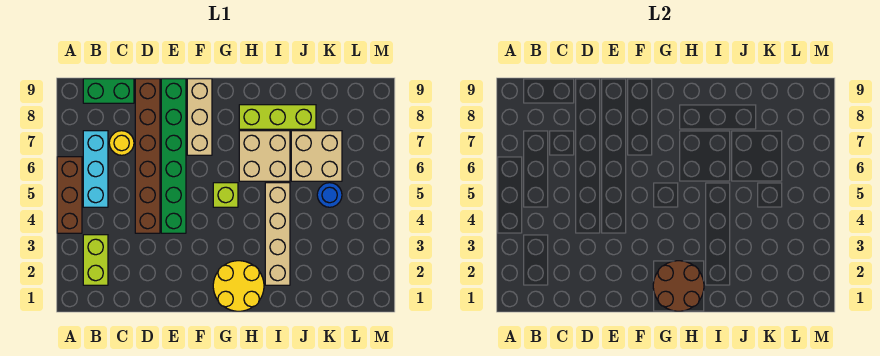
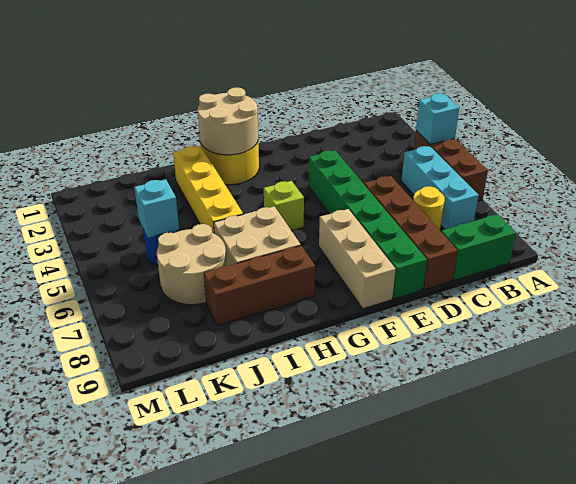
none -> cyan 1x1 brick [416,93,459,144]
lime 1x2 brick [83,235,108,285] -> none
brown 1x6 brick [135,79,160,233] -> brown 1x4 brick [364,176,457,290]
brown 2x2 round brick [653,261,704,311] -> tan 2x2 round brick [198,88,258,155]
lime 1x3 brick [239,105,316,129] -> brown 1x3 brick [204,246,315,325]
tan 1x4 brick [265,183,290,285] -> yellow 1x4 brick [173,146,243,233]
tan 2x2 brick [291,131,342,181] -> tan 2x2 round brick [157,224,227,305]
none -> cyan 1x1 brick [134,179,179,238]

